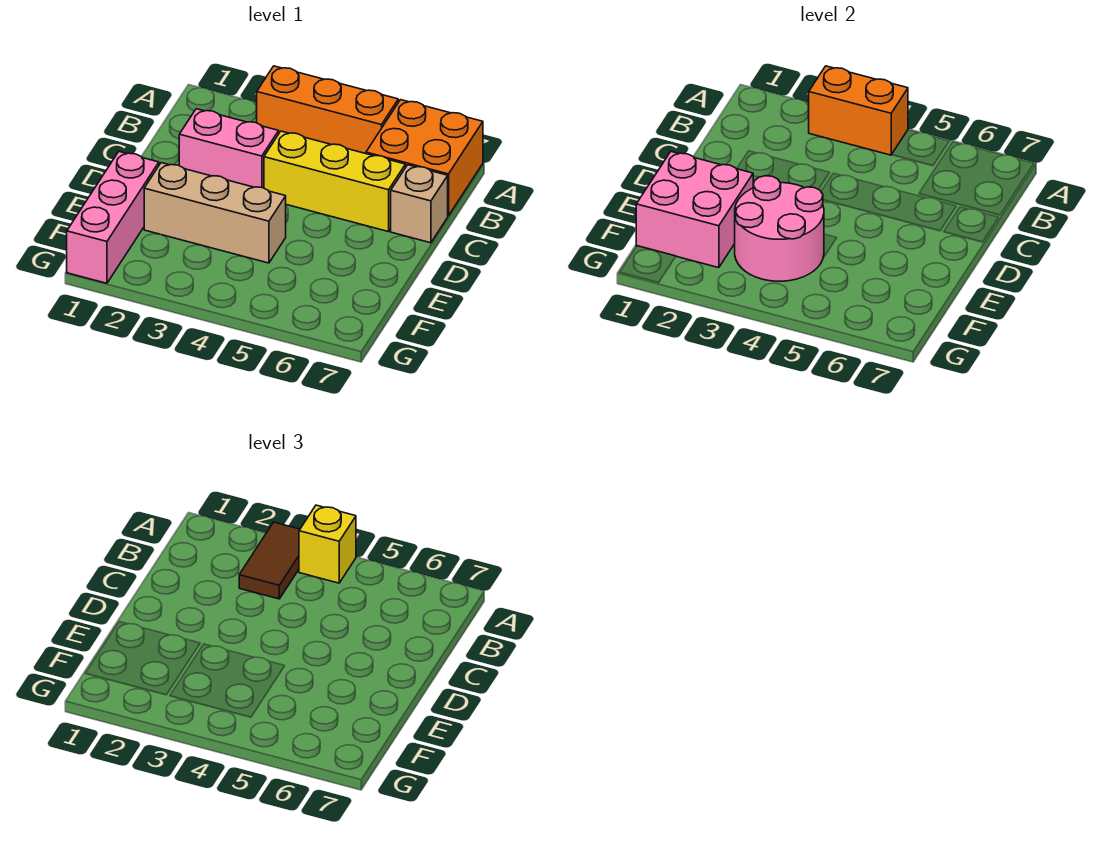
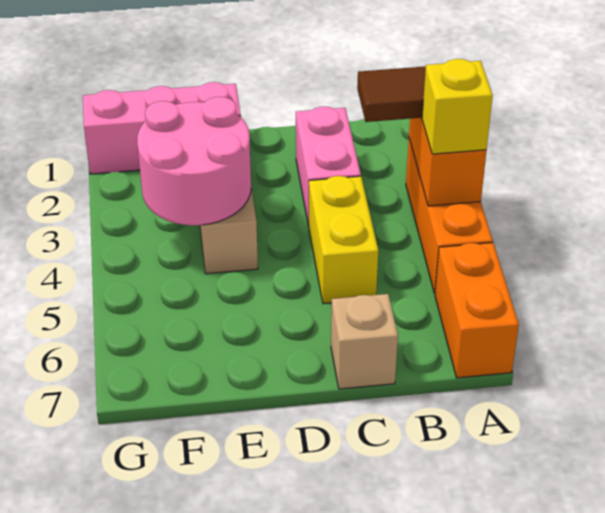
orange 2x2 brick [366,100,483,216] -> orange 1x2 brick [435,243,519,378]
yellow 1x3 brick [264,131,405,232] -> yellow 1x2 brick [309,176,378,304]
pink 2x2 brick [636,152,754,268] -> none

